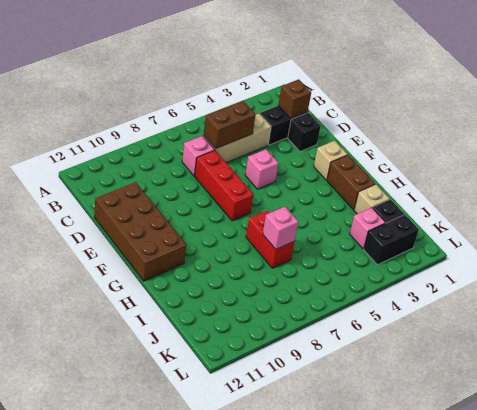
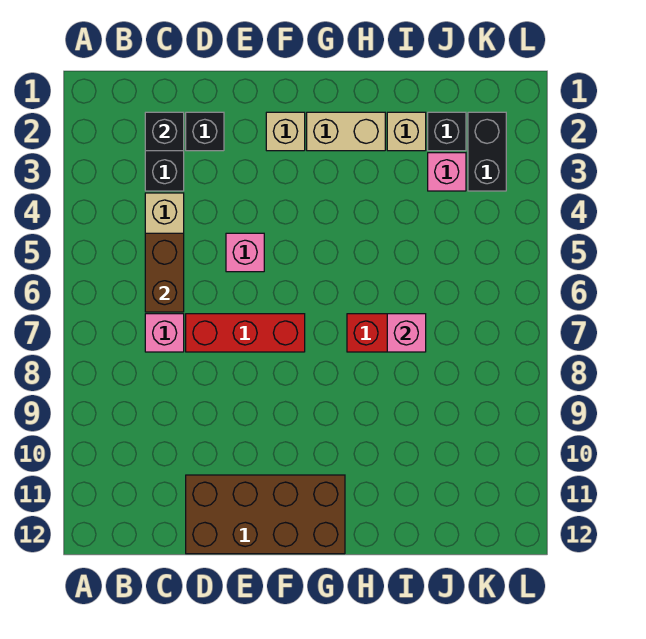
brown 1x1 brick [278,79,311,119] -> black 1x1 brick [145,112,184,151]
brown 1x2 brick [327,155,375,210] -> tan 1x2 brick [307,112,385,151]

